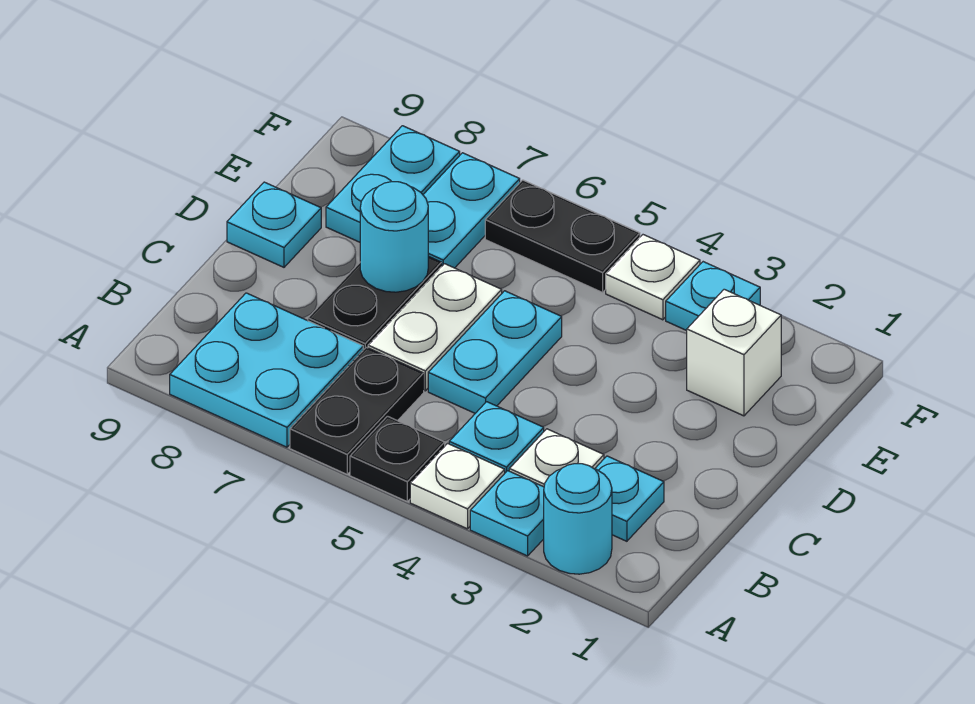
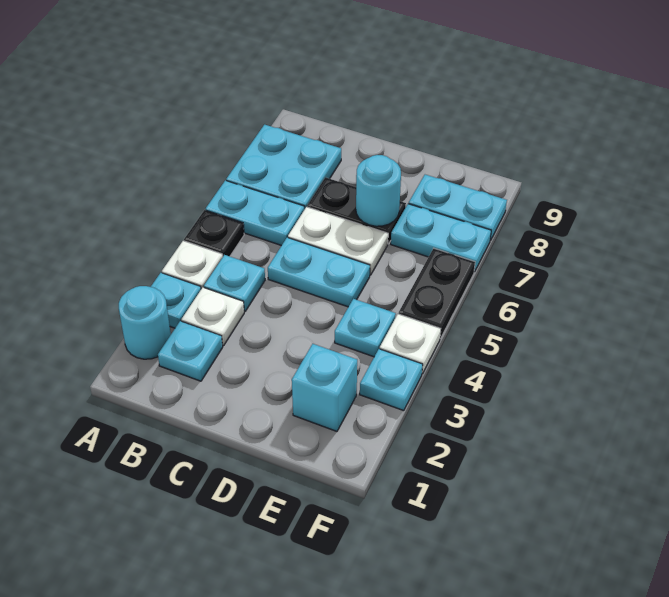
black 1x2 plate [290,347,424,474] -> cyan 1x2 plate [206,180,304,246]
cyan 1x1 plate [227,182,321,267] -> cyan 1x1 plate moved to [335,299,396,357]
white 1x1 brick [687,289,781,416] -> cyan 1x1 brick [292,344,357,431]

